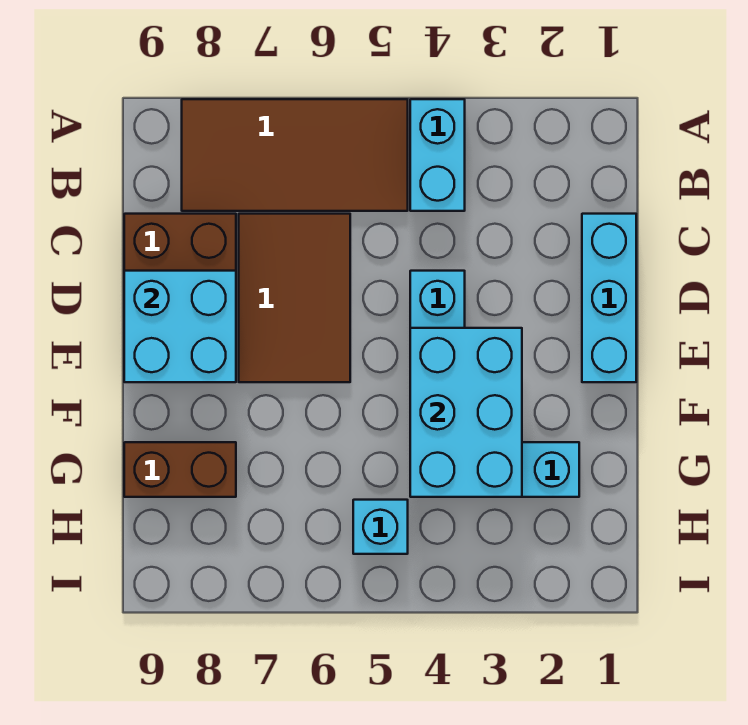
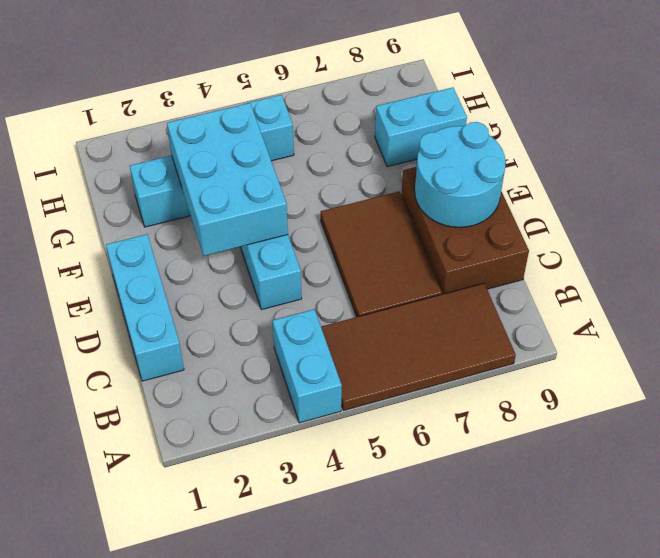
cyan 2x2 brick [124,271,236,382] -> cyan 2x2 round brick [415,122,506,227]
brown 1x2 brick [124,442,236,497] -> cyan 1x2 brick [375,87,467,167]

